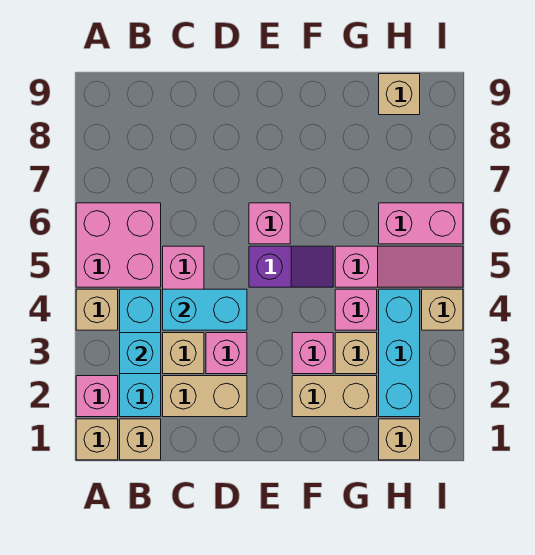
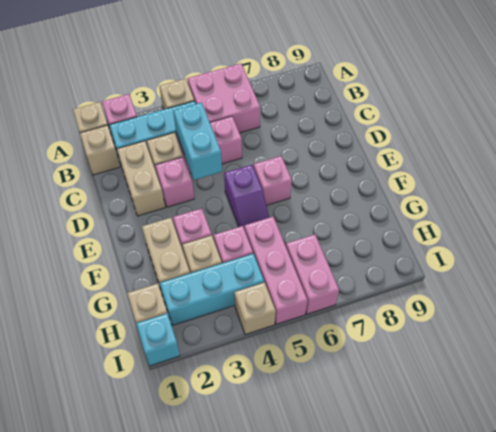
cyan 1x1 brick [120,333,161,374] -> cyan 1x1 brick moved to [136,313,180,366]
pink 1x3 slope [335,246,463,287] -> pink 1x3 brick [244,217,308,324]
tan 1x1 brick [379,74,420,115] -> none

